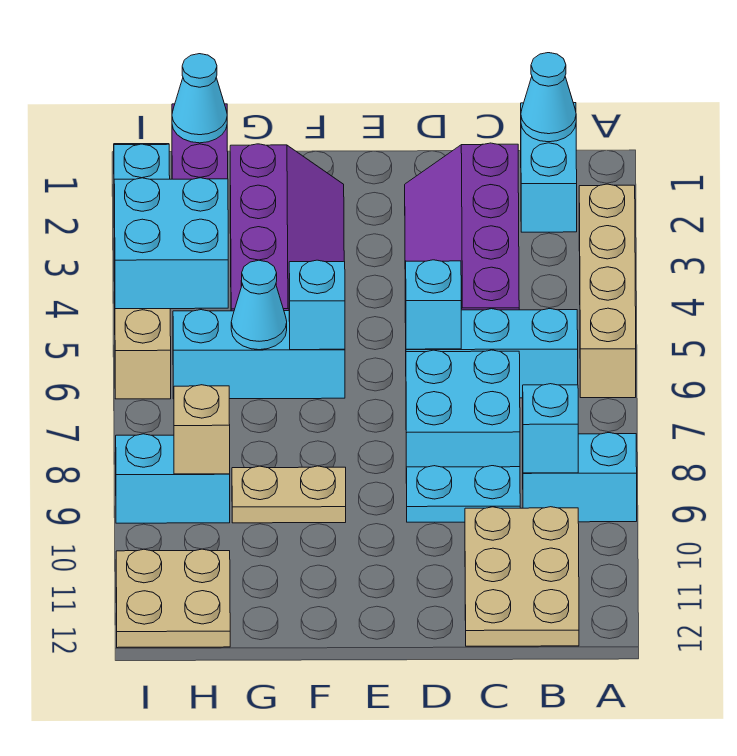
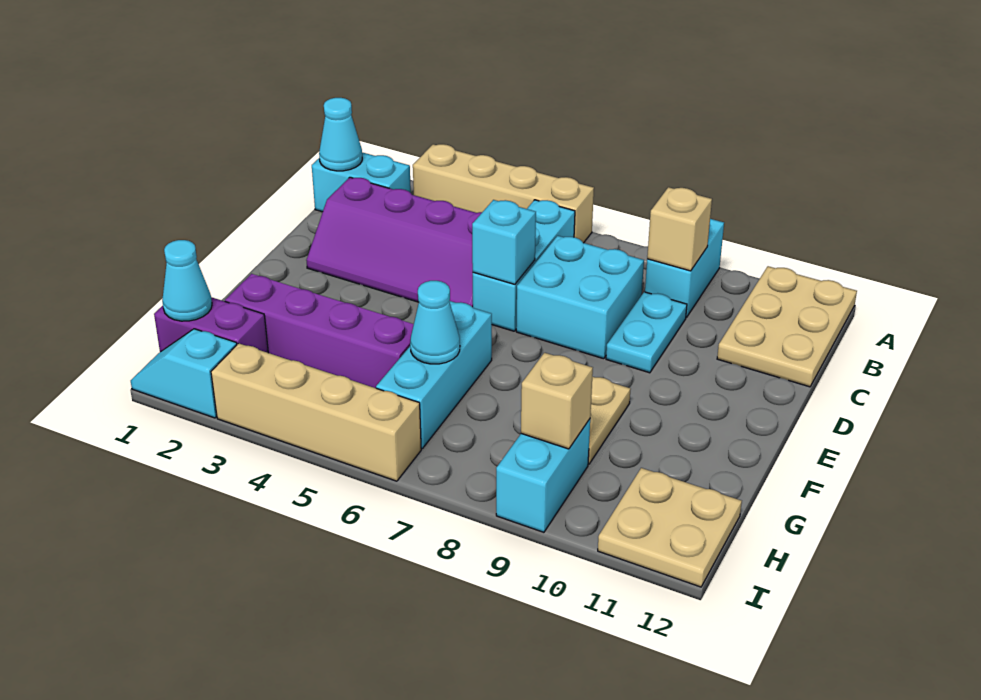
cyan 1x1 brick [523,384,578,473] -> tan 1x1 brick [647,187,712,271]
tan 2x3 plate [465,507,579,646] -> tan 2x3 plate turned to [717,266,857,387]
cyan 1x1 brick [289,260,345,350] -> none
cyan 2x2 brick [114,178,228,309] -> none

